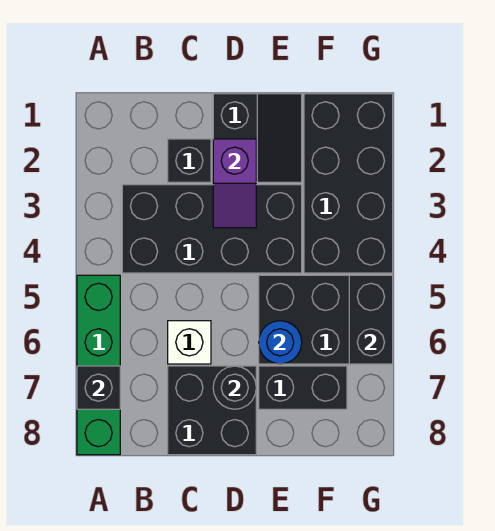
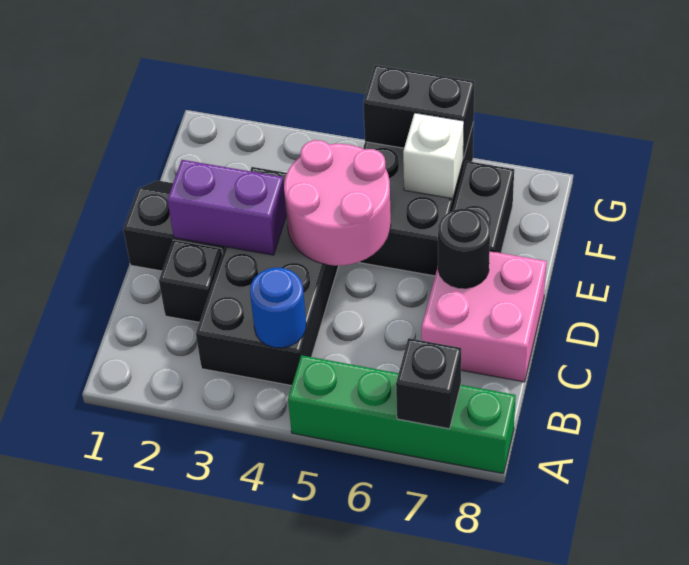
white 1x1 brick [168,321,211,364] -> white 1x1 brick moved to [403,113,464,199]
black 2x2 brick [168,366,256,455] -> pink 2x2 brick [421,251,547,382]
purple 1x2 slope [213,139,256,228] -> purple 1x2 brick [167,160,286,255]
none -> pink 2x2 round brick [284,140,391,266]
blue 1x1 round brick [259,321,302,364] -> blue 1x1 round brick moved to [250,268,306,348]
black 2x4 brick [304,94,393,273] -> none

